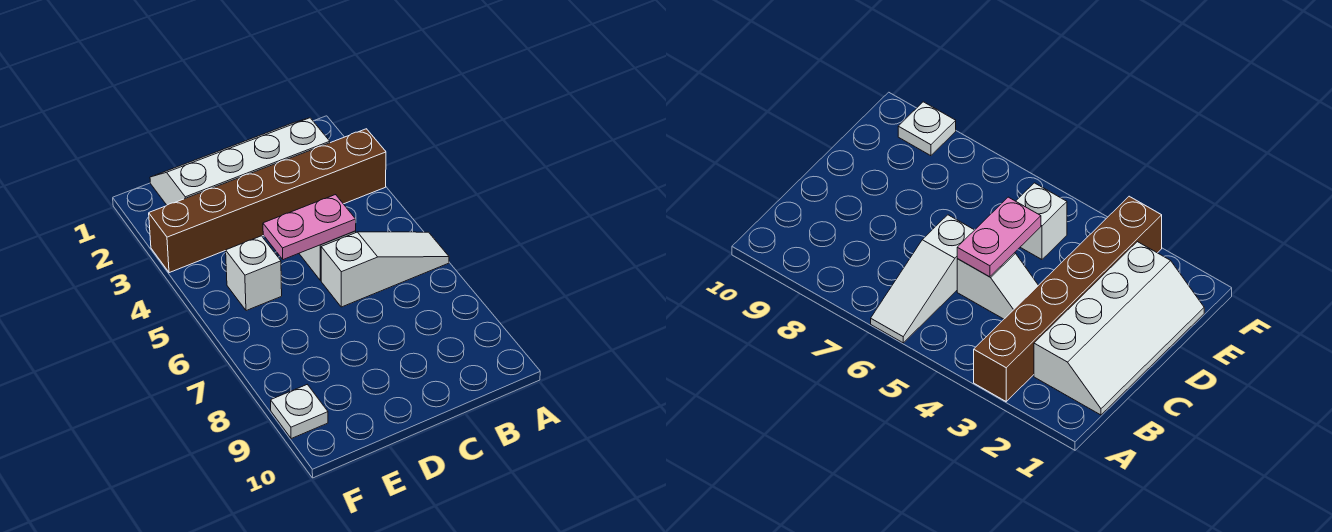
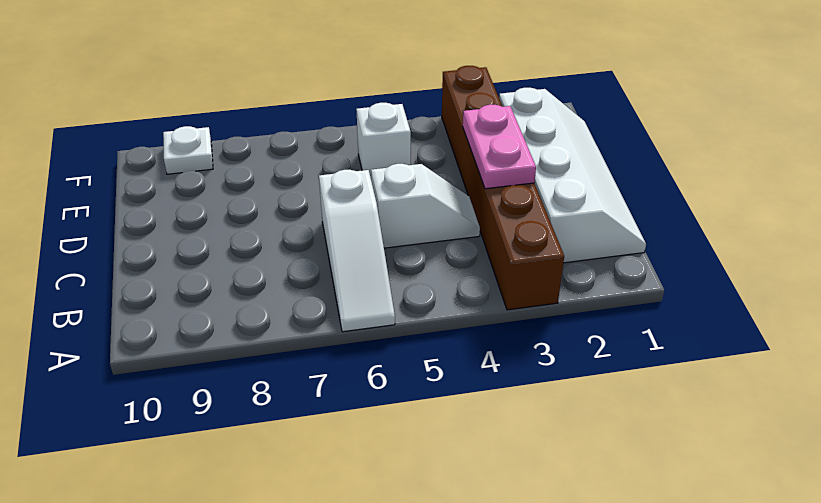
pink 1x2 plate [263,195,356,260] -> pink 1x2 plate moved to [463,105,536,189]

